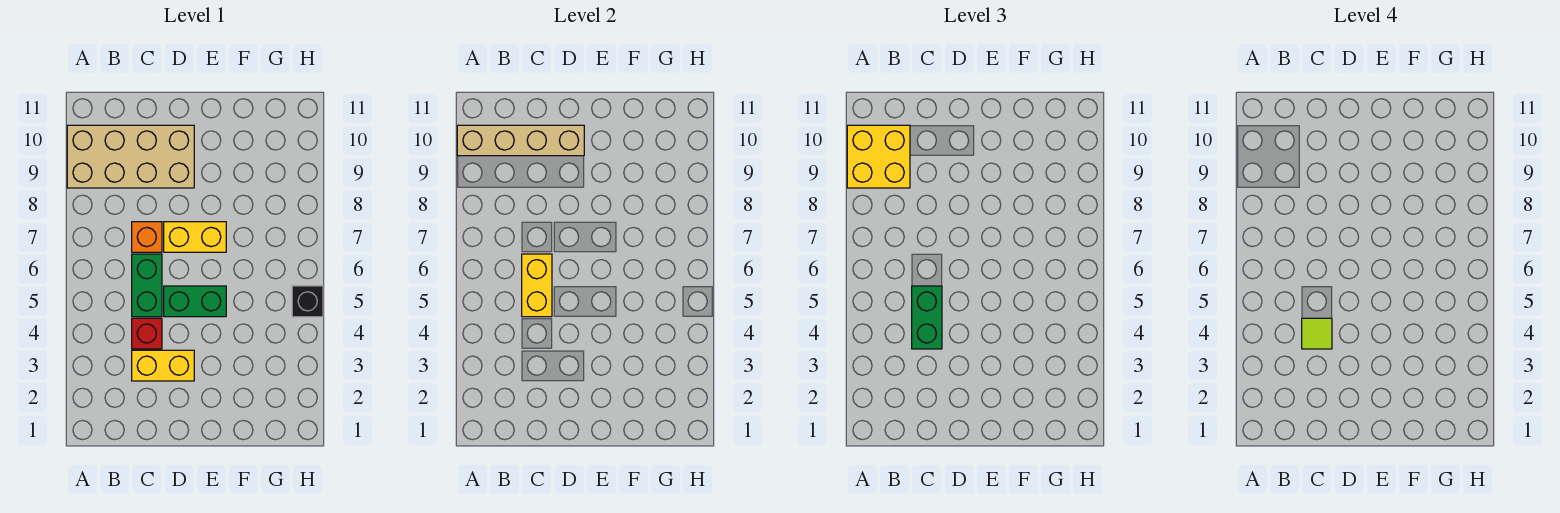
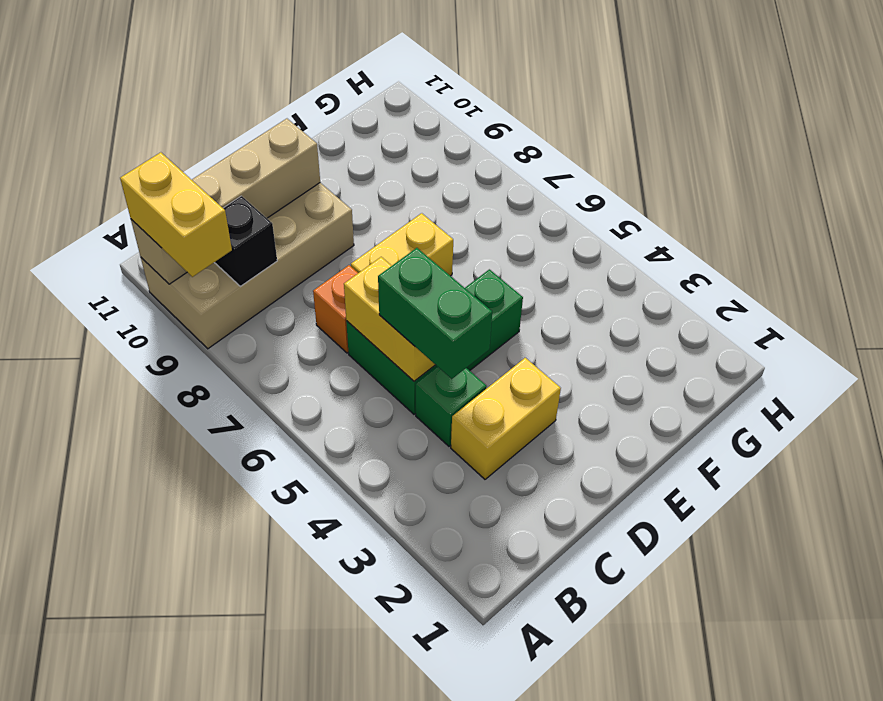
yellow 2x2 brick [847,125,910,188] -> yellow 1x2 brick [120,152,232,277]
red 1x1 brick [132,318,162,349] -> green 1x1 brick [416,367,487,446]
lime 1x1 tile [1302,318,1332,349] -> none
black 1x1 brick [292,286,323,317] -> black 1x1 brick moved to [214,196,277,286]

